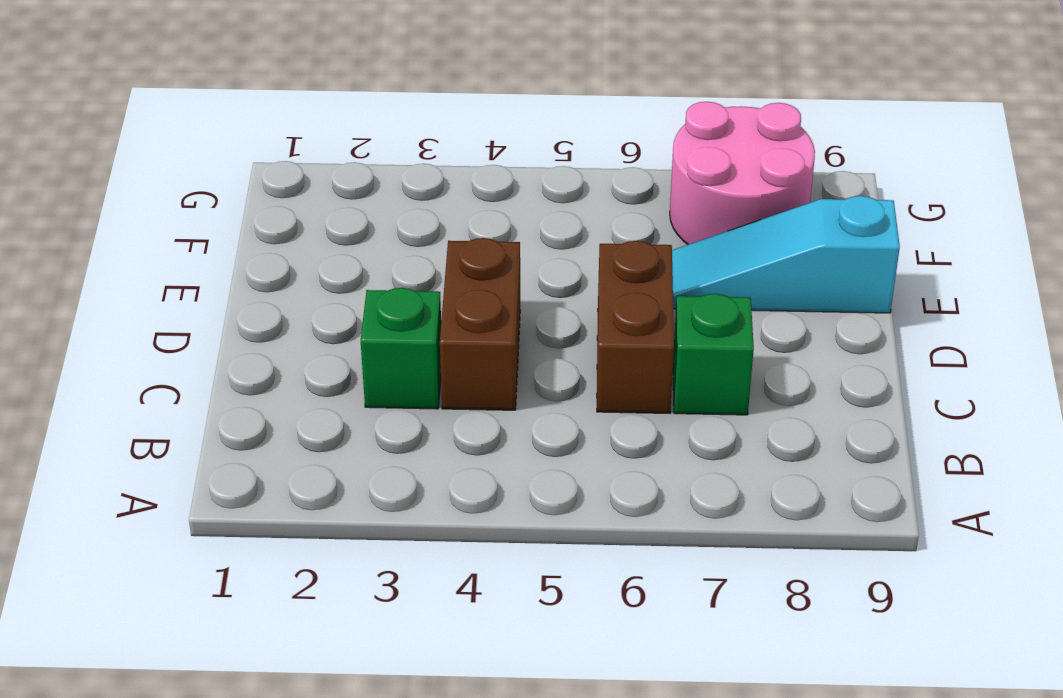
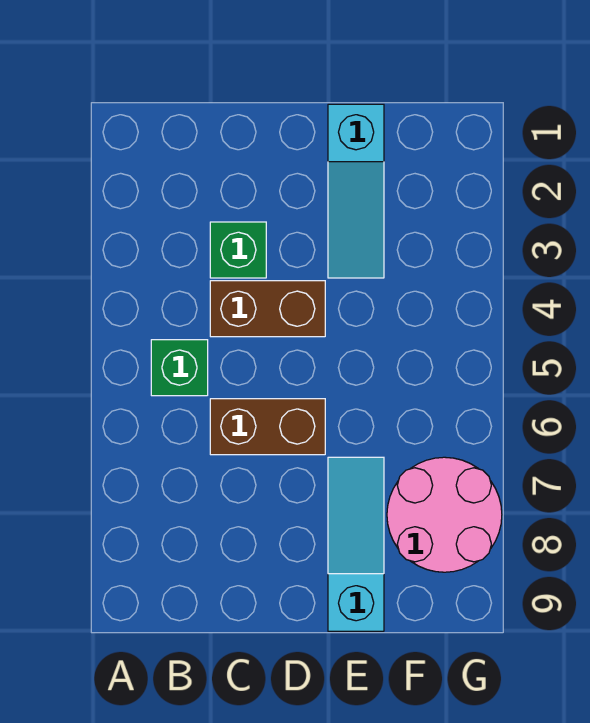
green 1x1 brick [673,294,754,415] -> green 1x1 brick moved to [151,340,208,396]
none -> cyan 1x3 slope [328,104,384,278]

